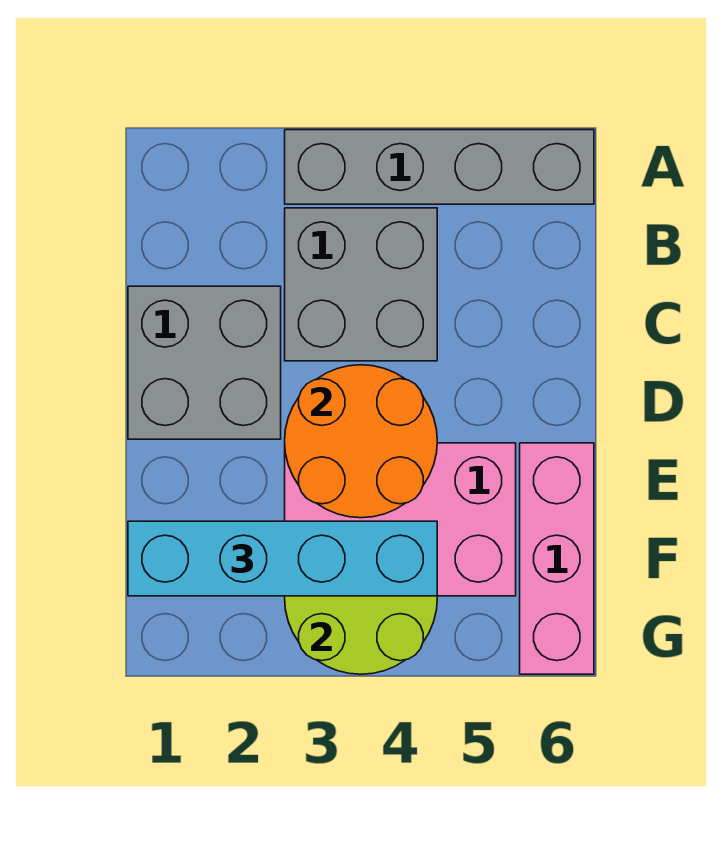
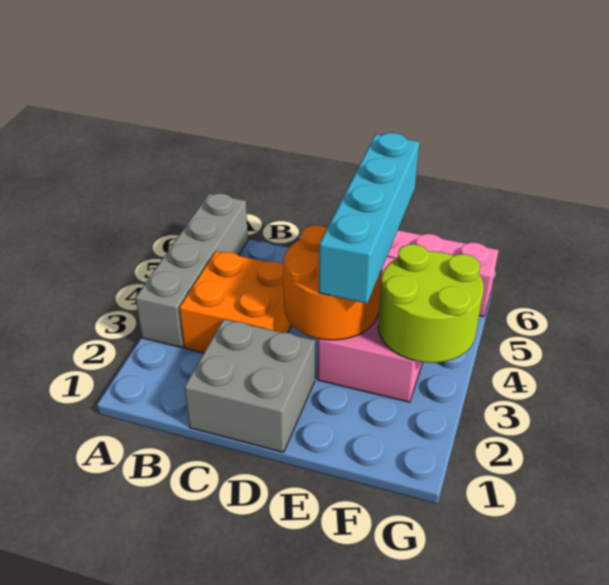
grey 2x2 brick [285,208,437,361] -> orange 2x2 brick [179,251,291,353]
cyan 1x4 brick [128,521,437,596] -> cyan 1x4 brick moved to [319,133,419,303]

